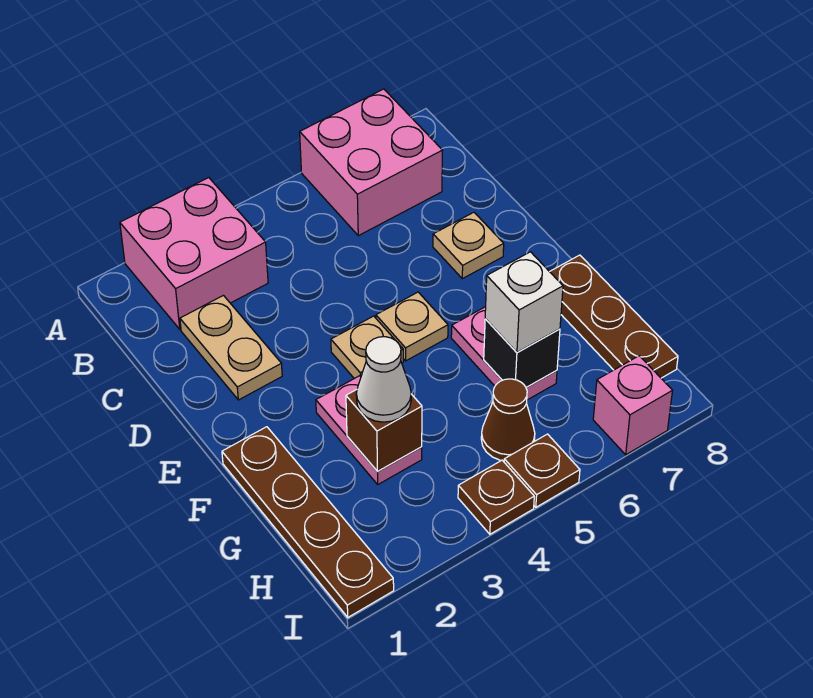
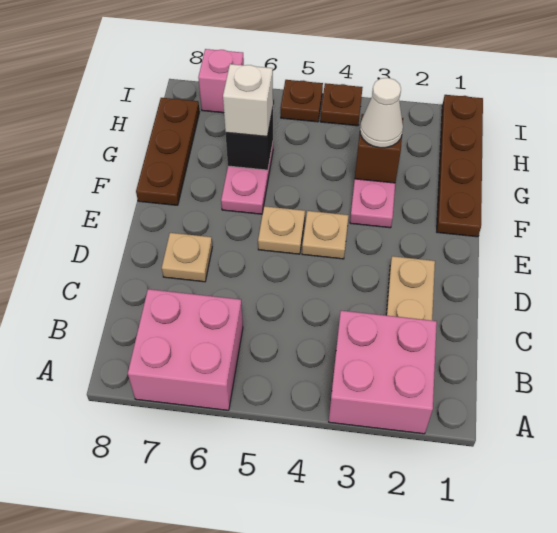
brown 1x1 cone [481,379,535,461] -> none

